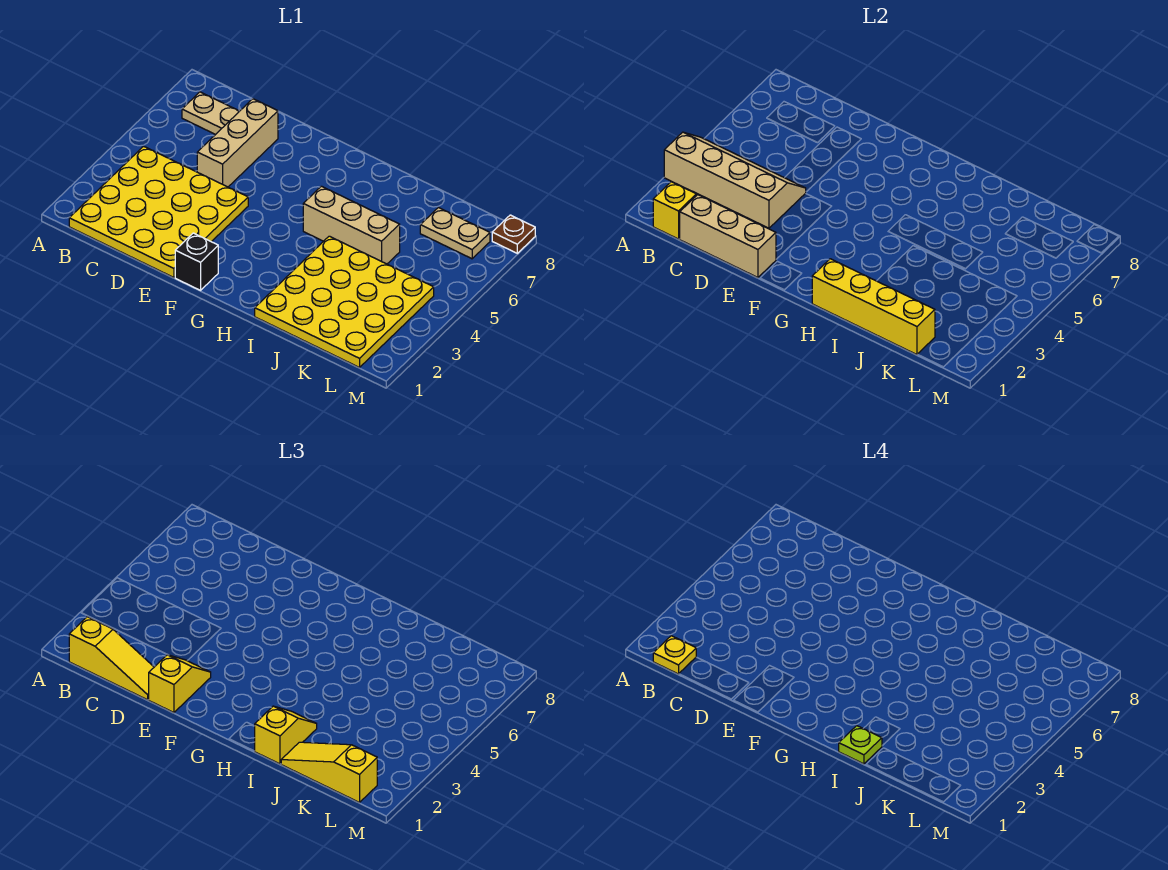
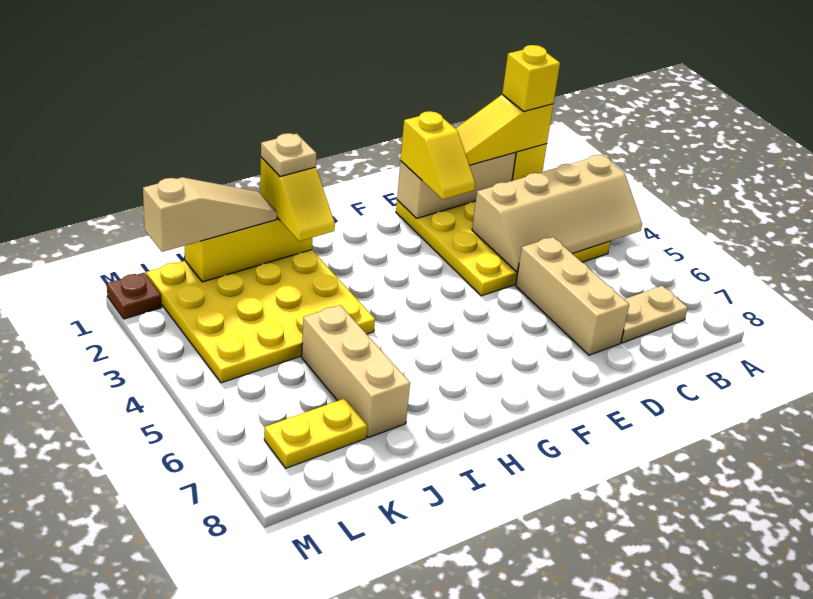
yellow 1x1 plate [653,636,696,674] -> yellow 1x1 brick [502,45,560,111]
black 1x1 brick [175,233,218,290] -> none
yellow 1x4 brick [812,259,935,355] -> yellow 1x3 brick [185,218,312,282]
tan 1x3 brick [303,186,400,264] -> tan 1x3 brick turned to [302,305,410,438]
lime 1x1 plate [839,726,882,764] -> tan 1x1 plate [261,133,316,177]
yellow 1x3 slope [281,742,377,802] -> tan 1x3 slope [143,177,277,252]
tan 1x2 plate [420,208,490,259] -> yellow 1x2 plate [264,398,367,468]
brown 1x1 plate [492,215,535,253] -> brown 1x1 plate moved to [107,273,162,319]

